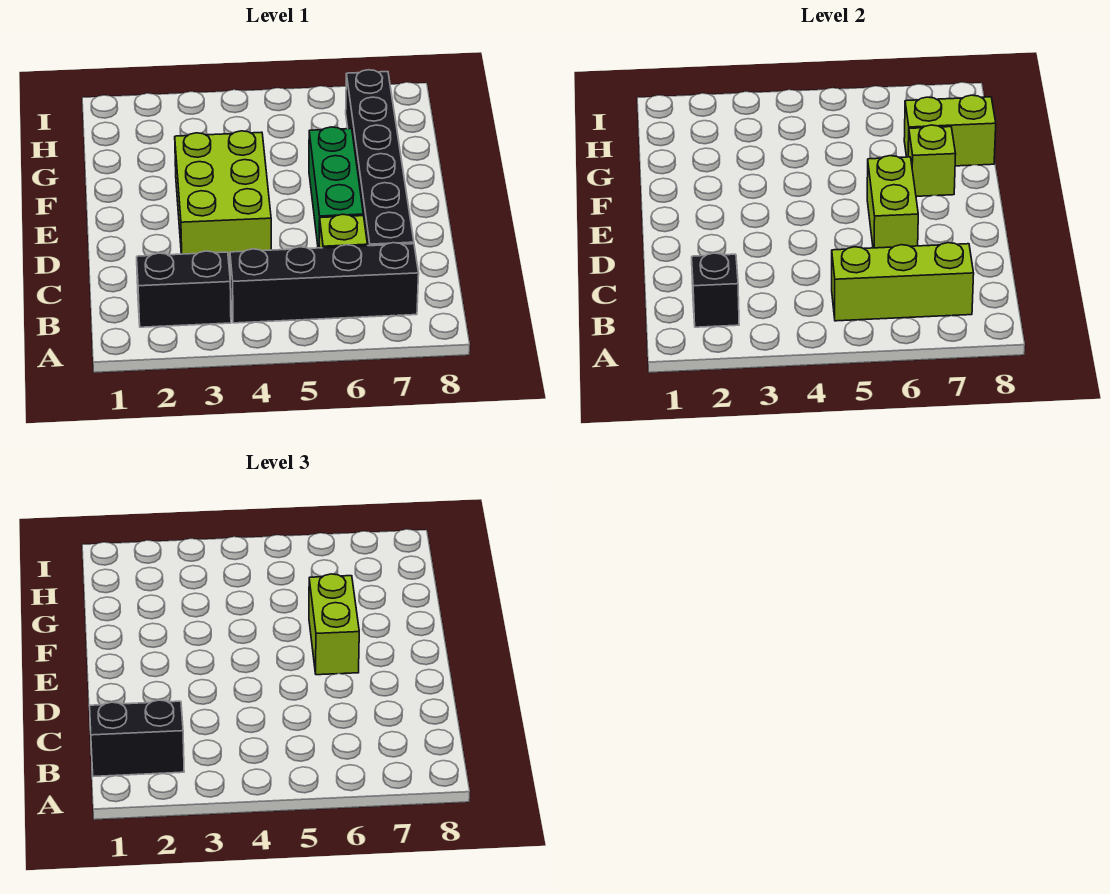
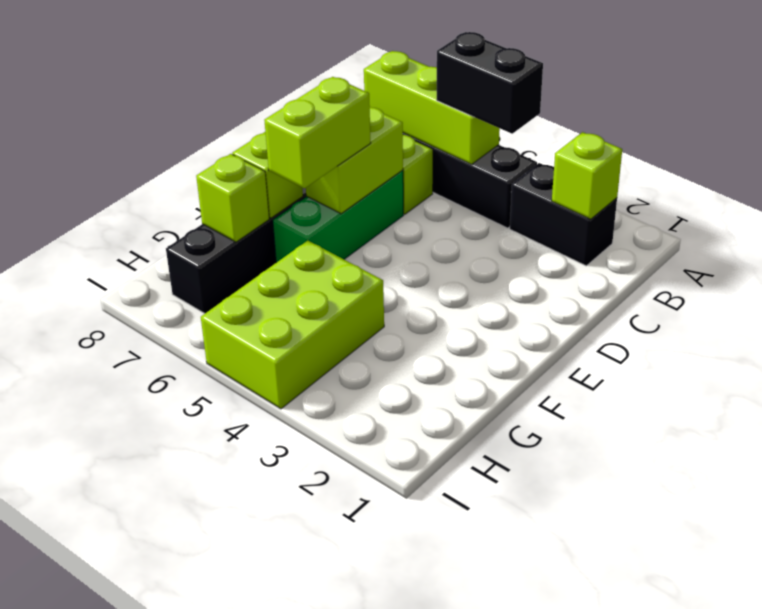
black 1x2 brick [90,700,184,777] -> black 1x2 brick moved to [437,32,543,134]
black 1x1 brick [692,253,739,327] -> lime 1x1 brick [552,132,622,219]
lime 2x3 brick [175,131,271,262] -> lime 2x3 brick moved to [201,241,384,409]
lime 1x2 brick [904,95,996,166] -> lime 1x1 brick [196,154,269,242]

